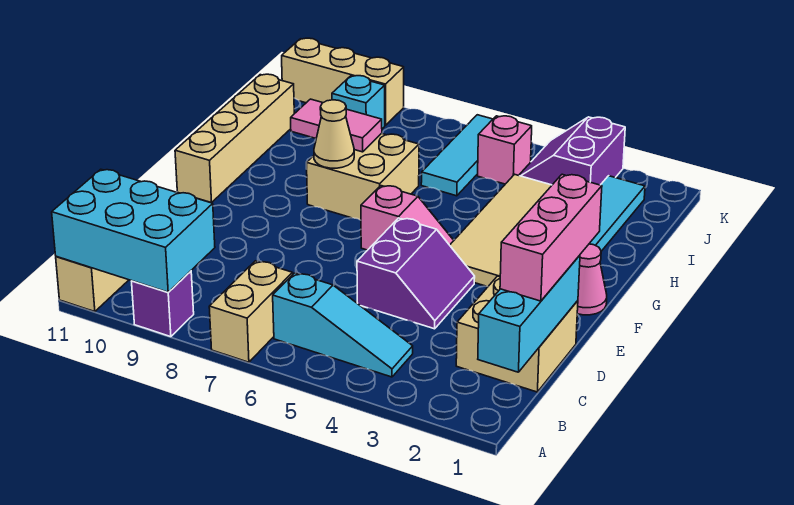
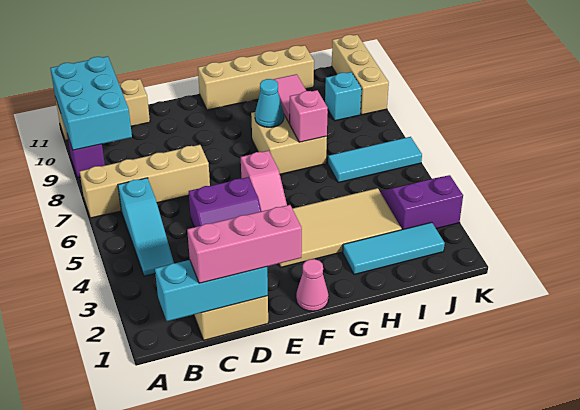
tan 1x2 brick [209,261,293,362] -> tan 1x4 brick [80,145,210,218]
tan 1x1 cone [314,100,354,168] -> cyan 1x1 cone [255,79,284,127]
pink 1x1 brick [478,116,532,184] -> pink 1x1 brick moved to [289,90,328,142]

